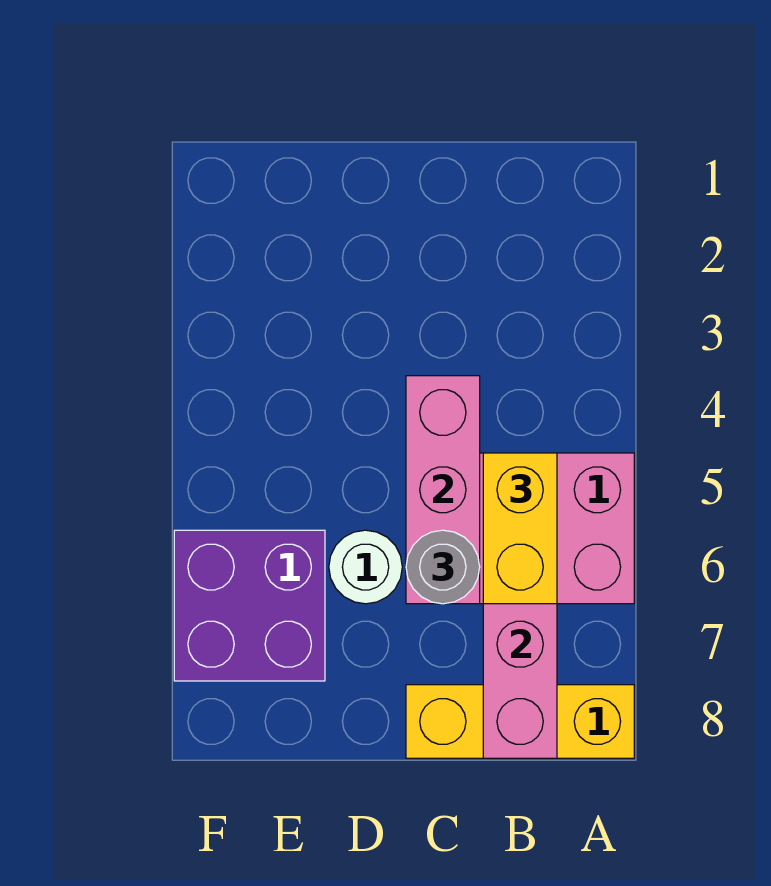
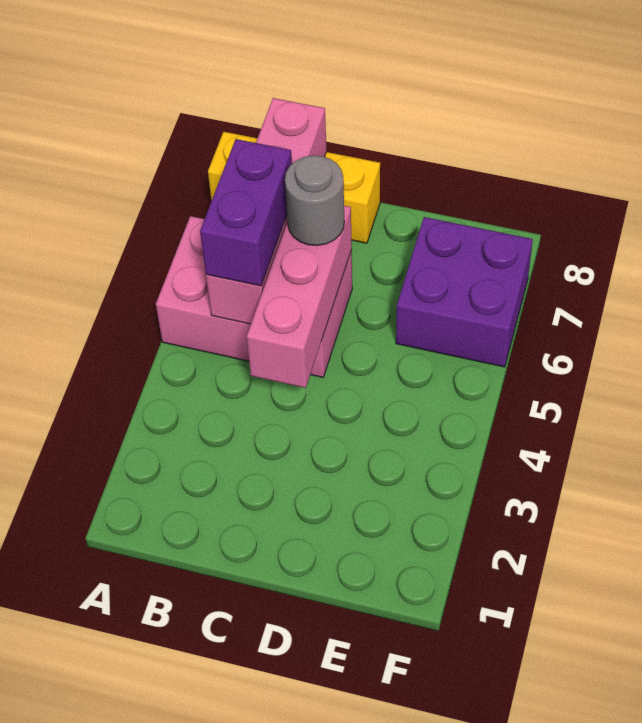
yellow 1x2 brick [483,453,557,604] -> purple 1x2 brick [200,139,292,286]
white 1x1 round brick [329,530,402,604] -> none

